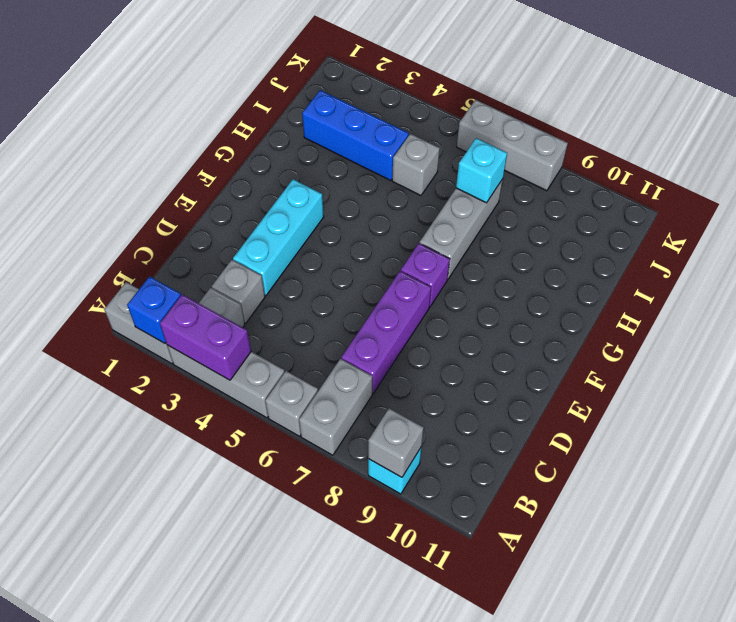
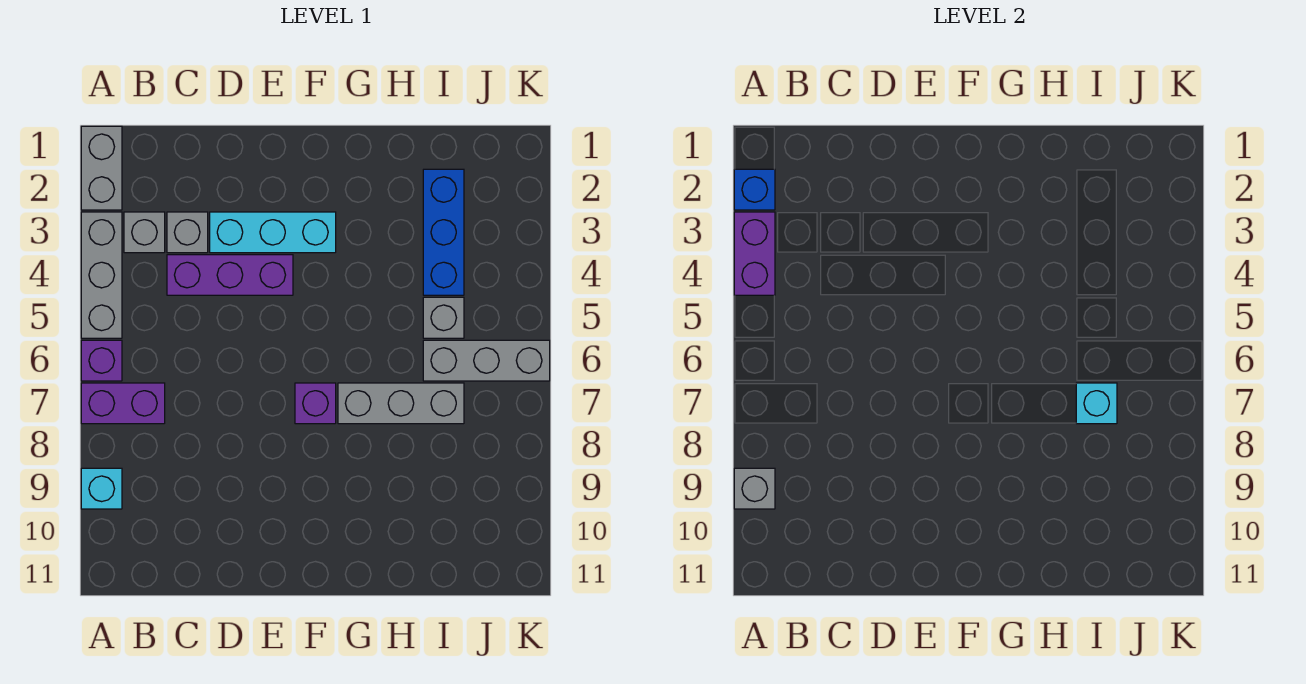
grey 1x1 brick [265,371,318,436] -> purple 1x1 brick [81,340,122,381]
grey 1x2 brick [299,359,373,455] -> purple 1x2 brick [81,383,165,424]
purple 1x3 brick [341,271,431,393] -> purple 1x3 brick moved to [167,255,293,295]
grey 1x3 brick [457,100,568,191] -> grey 1x3 brick turned to [423,340,550,381]

